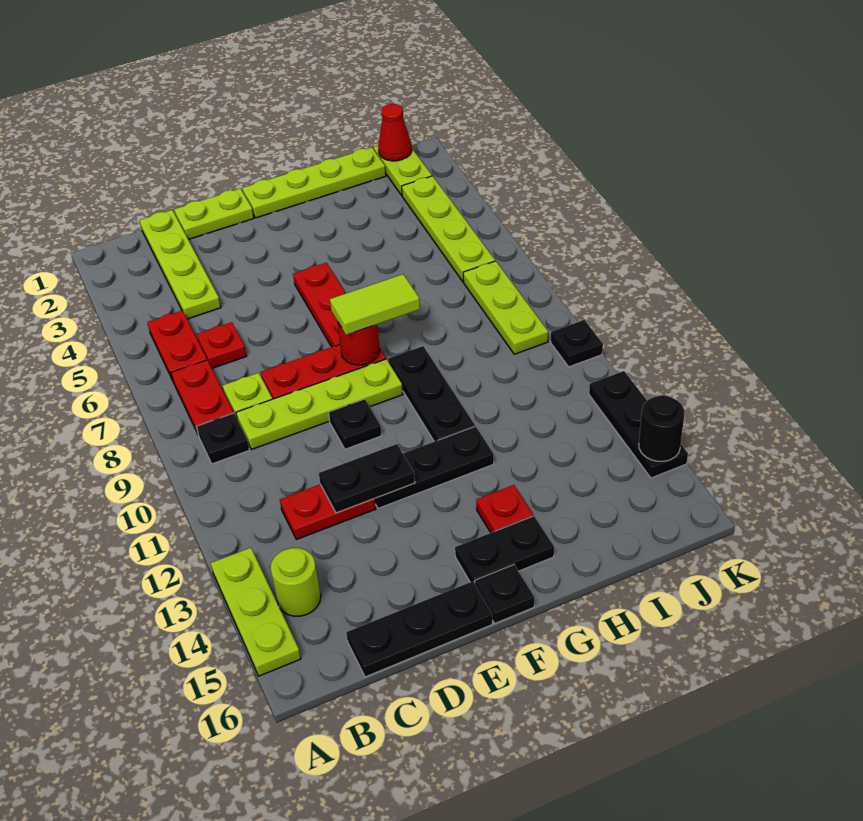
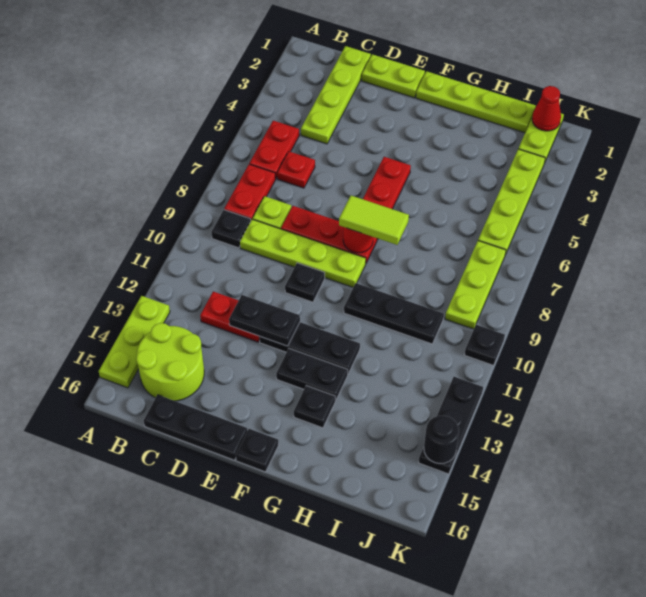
lime 1x1 round brick [270,548,321,616] -> lime 2x2 round brick [136,323,204,401]
black 1x2 plate [455,516,554,584] -> black 1x2 plate moved to [276,349,348,401]
black 1x3 plate [388,346,475,442] -> black 1x3 plate turned to [344,283,444,344]
red 1x1 plate [476,485,533,533] -> black 1x1 plate [294,386,335,428]

